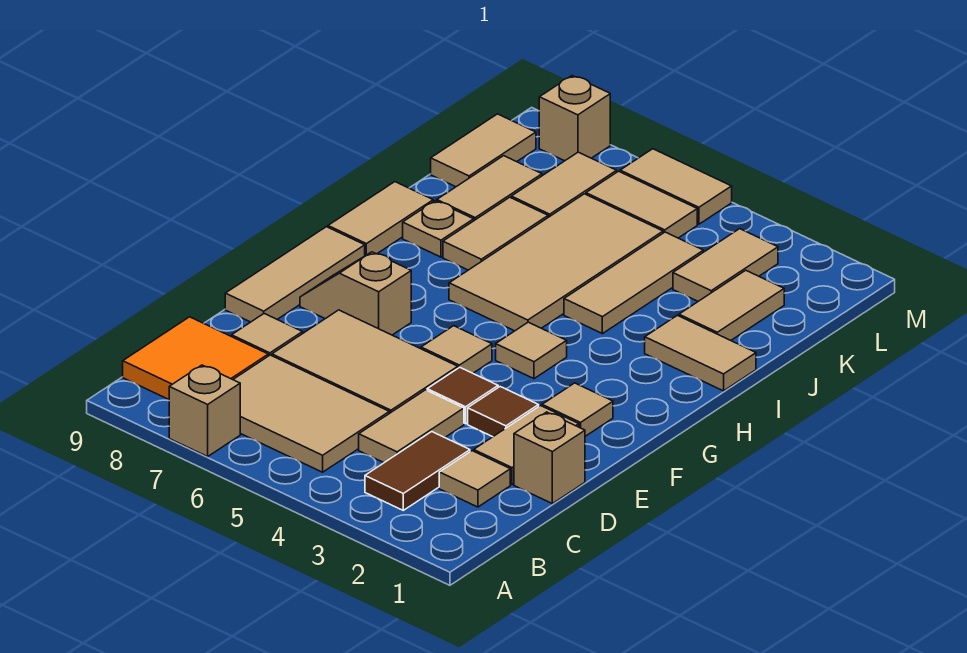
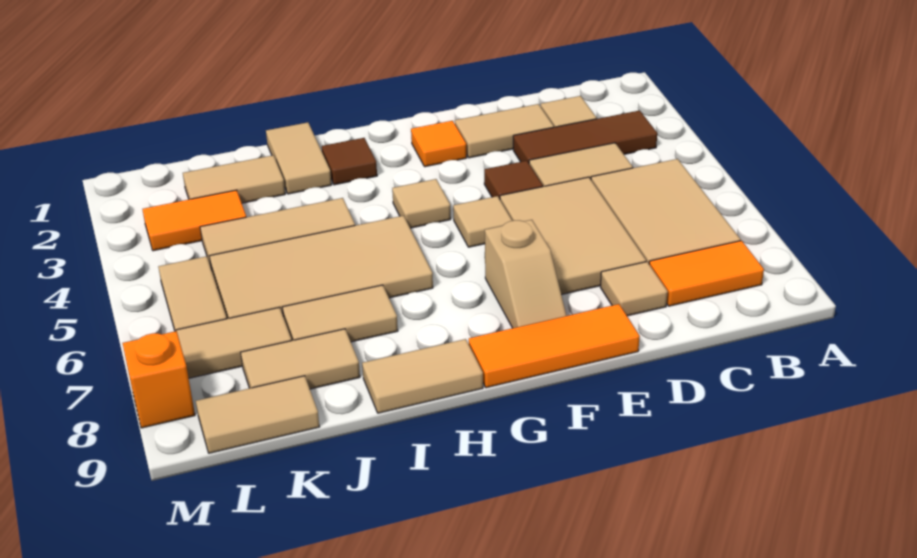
tan 1x1 brick [169,365,240,457] -> none
brown 1x2 tile [365,432,470,510] -> brown 1x3 tile [513,110,657,163]
orange 2x2 tile [123,317,268,399] -> orange 1x2 tile [649,241,764,306]
tan 1x1 brick [514,412,585,504] -> none
brown 1x1 tile [468,387,539,437] -> brown 1x1 tile moved to [322,138,377,185]
tan 1x3 tile [225,227,365,322] -> orange 1x3 tile [469,304,640,388]
tan 1x1 tile [542,383,613,436] -> orange 1x1 tile [411,121,467,167]
tan 1x1 plate [403,201,474,257] -> none
tan 1x2 tile [673,229,778,301] -> orange 1x2 tile [142,190,246,251]
tan 1x2 tile [620,149,732,224] -> none
tan 1x1 brick [539,76,610,161] -> orange 1x1 brick [123,331,195,428]

